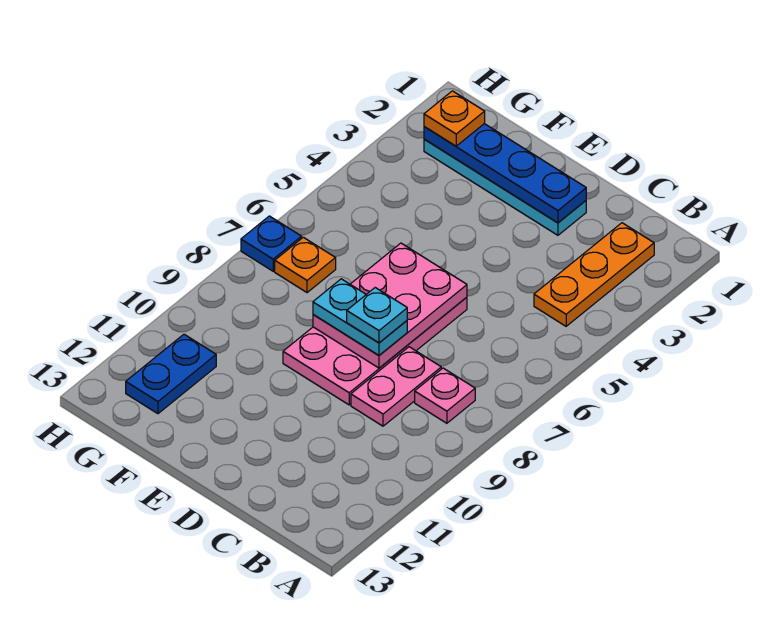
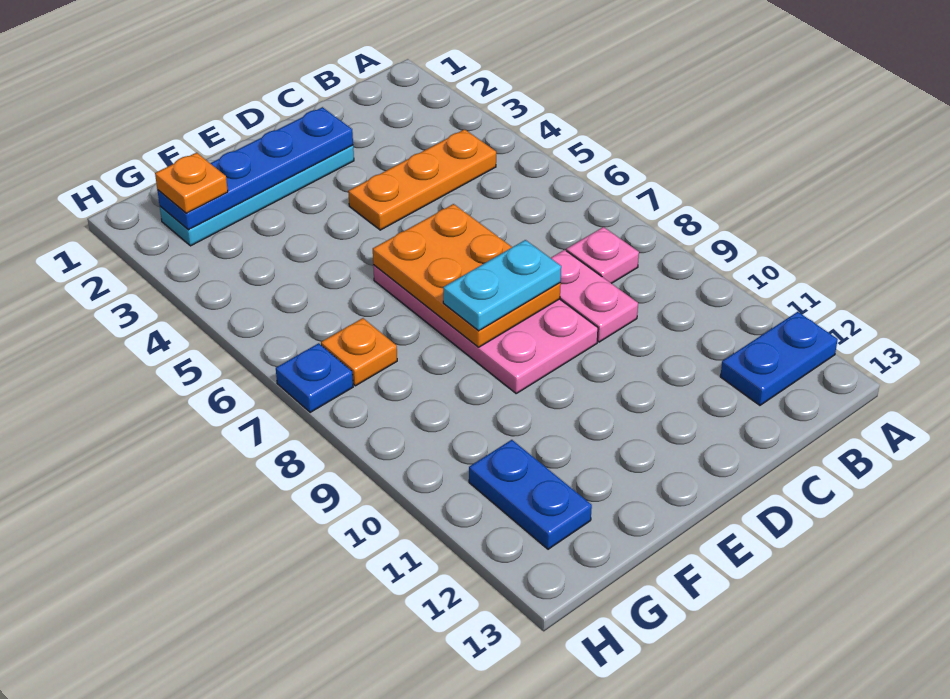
none -> blue 1x2 plate [720,312,838,405]
orange 1x3 plate [534,223,654,326] -> orange 1x3 plate turned to [348,129,496,230]
pink 2x3 plate [313,243,467,368] -> orange 2x3 plate [373,204,561,347]
cyan 1x1 plate [347,288,407,343] -> none

